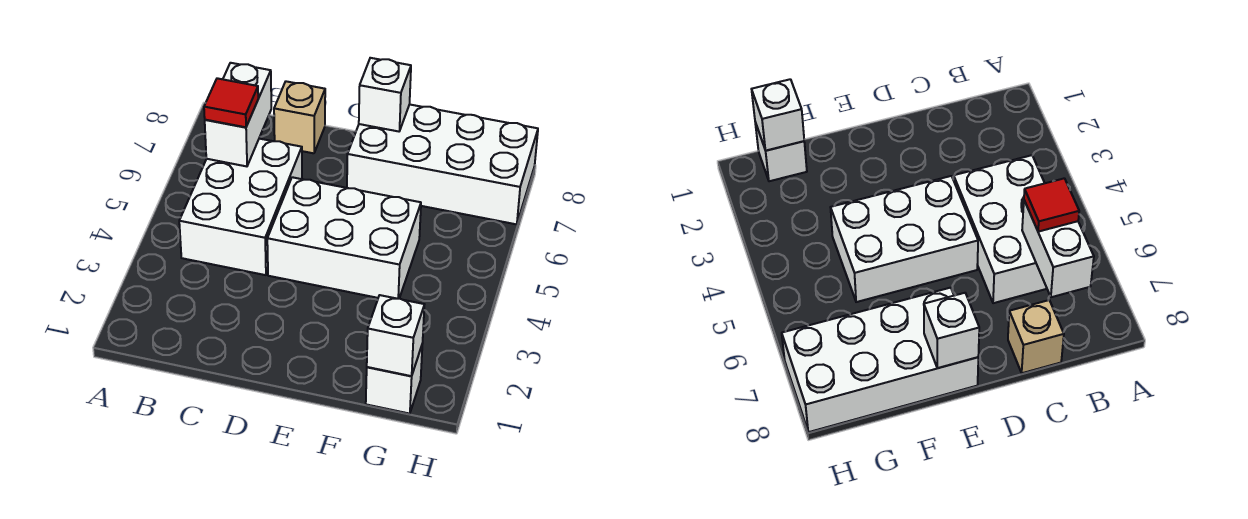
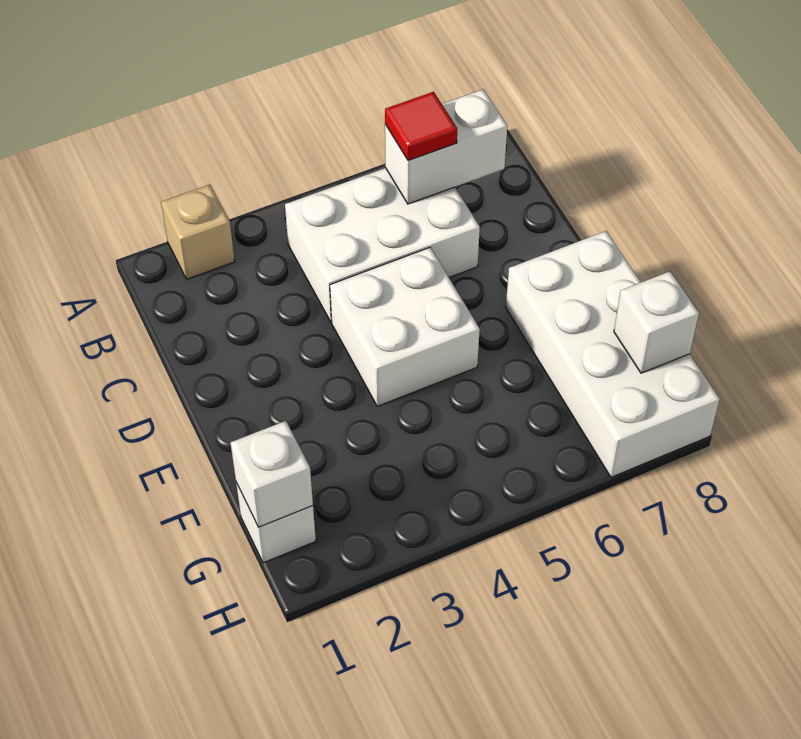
tan 1x1 brick [274,81,325,153] -> tan 1x1 brick moved to [161,185,235,279]
white 2x3 brick [267,177,421,299] -> white 2x2 brick [330,247,480,406]
white 1x1 brick [359,58,411,131] -> white 1x1 brick moved to [614,271,699,373]

